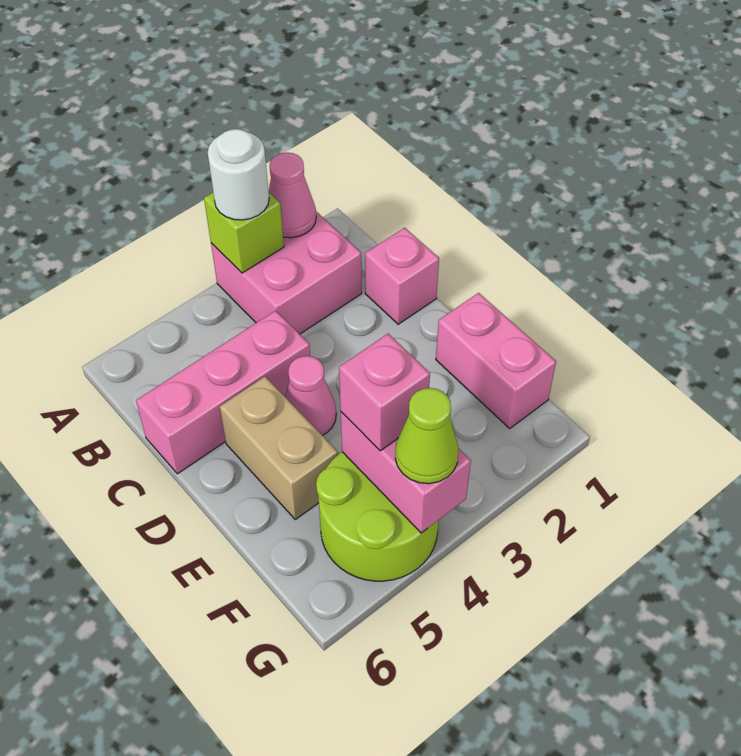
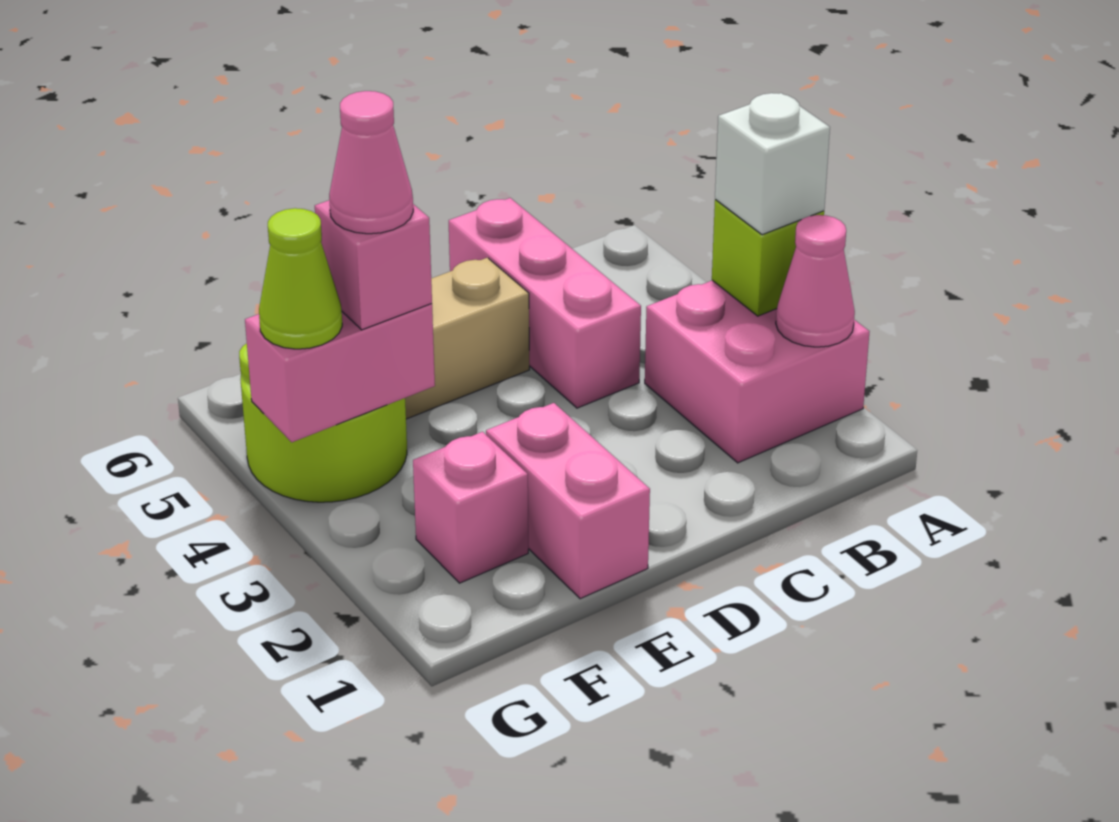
white 1x1 round brick [208,129,269,220] -> white 1x1 brick [715,93,830,235]
pink 1x1 brick [365,228,439,324] -> pink 1x1 brick moved to [413,432,528,583]
pink 1x1 cone [285,356,336,435] -> pink 1x1 cone moved to [329,91,413,234]
pink 1x2 brick [436,293,556,428] -> pink 1x2 brick turned to [486,403,650,599]

